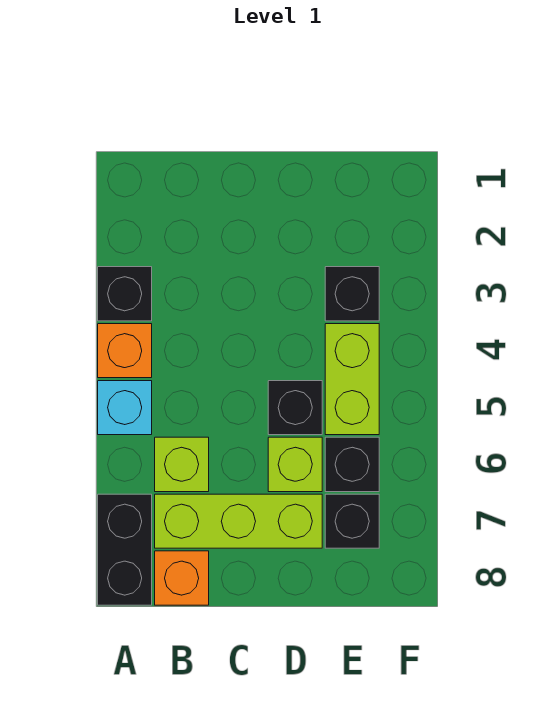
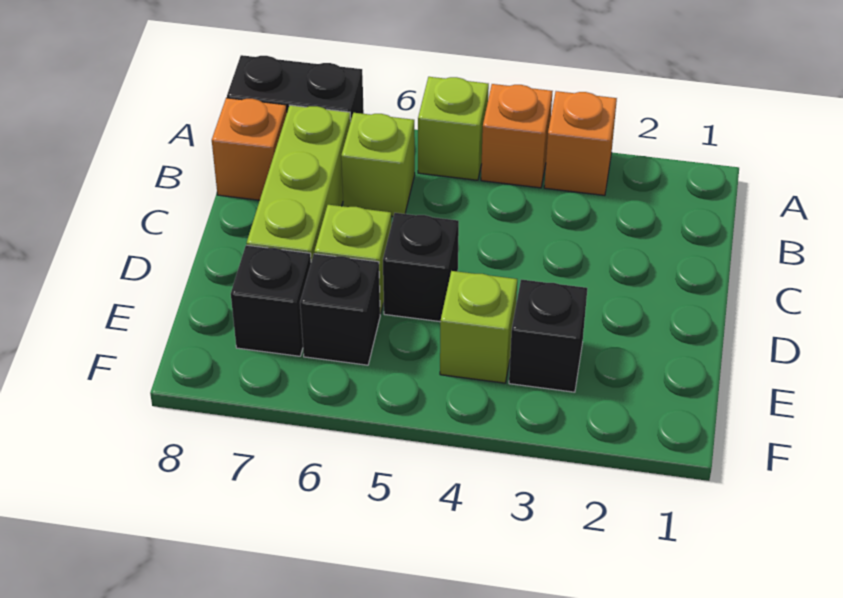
black 1x1 brick [98,267,152,321] -> orange 1x1 brick [544,91,617,195]
cyan 1x1 brick [98,381,152,435] -> lime 1x1 brick [418,77,489,180]
lime 1x2 brick [325,324,379,435] -> lime 1x1 brick [440,271,517,383]

